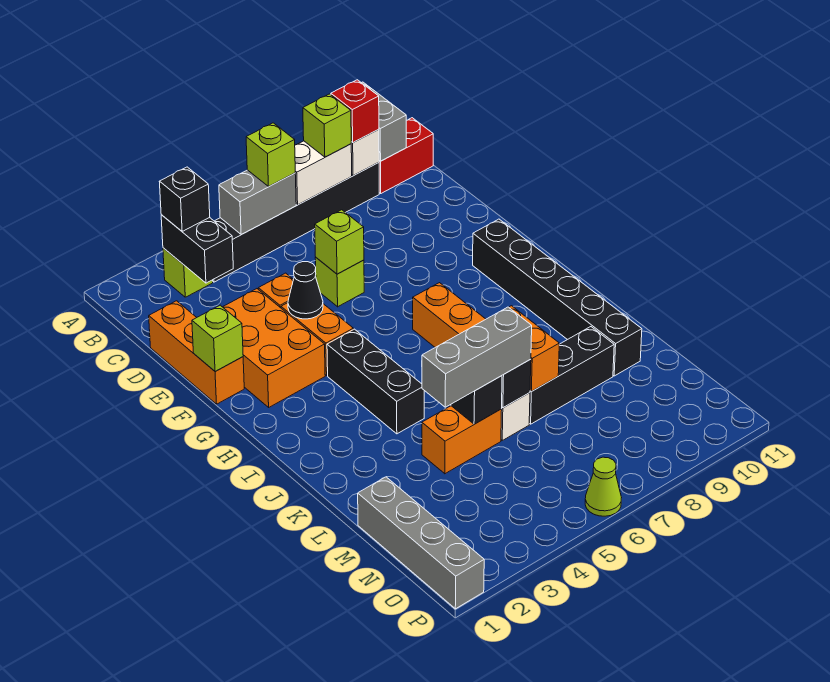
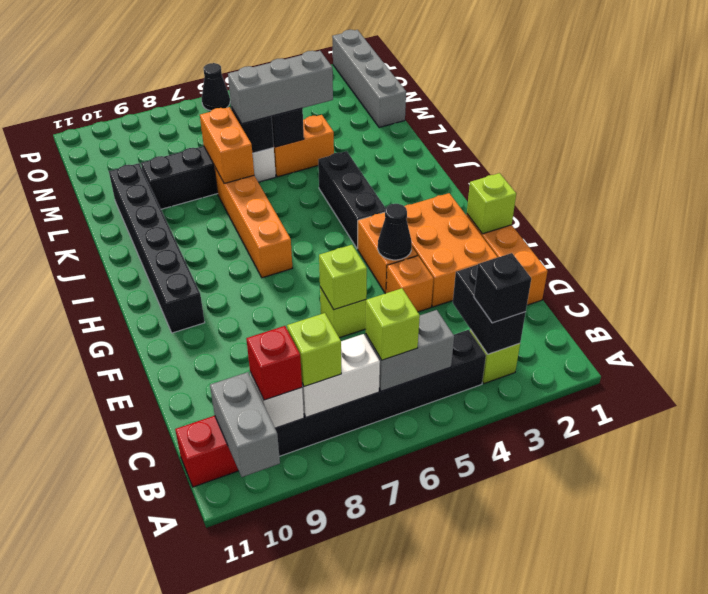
lime 1x1 cone [585,457,622,516] -> black 1x1 cone [202,63,230,111]

